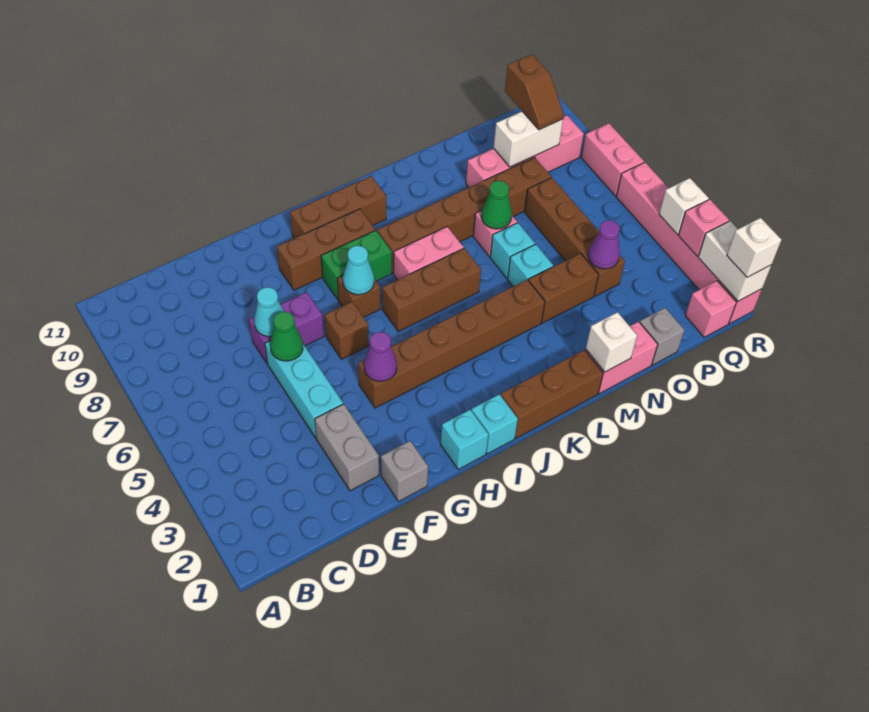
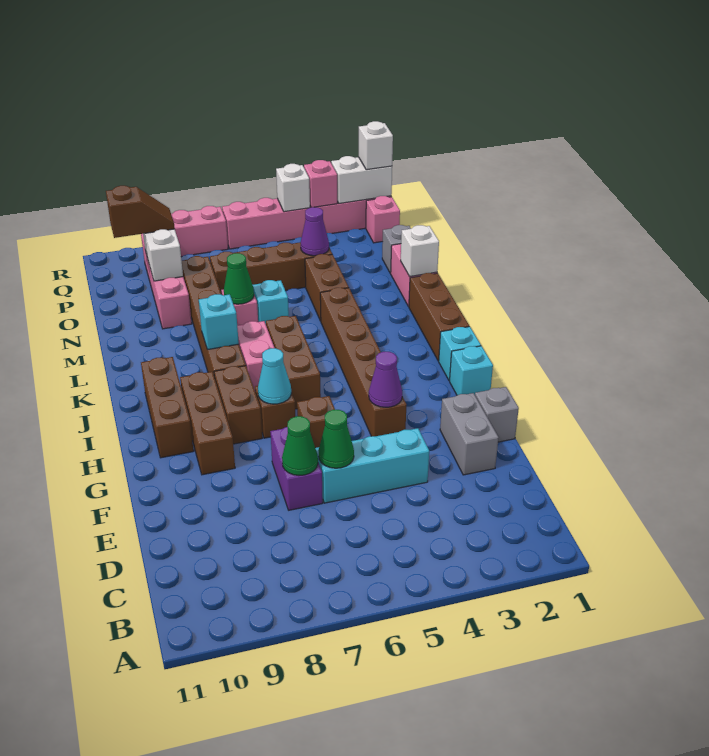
grey 1x2 brick [315,404,379,491] -> grey 1x2 brick turned to [440,393,498,475]
cyan 1x1 cone [254,287,284,337] -> green 1x1 cone [282,416,318,475]
green 1x2 brick [321,230,392,299] -> brown 1x2 brick [214,366,262,444]
cyan 1x1 brick [508,244,553,286] -> cyan 1x1 brick moved to [199,294,239,350]

